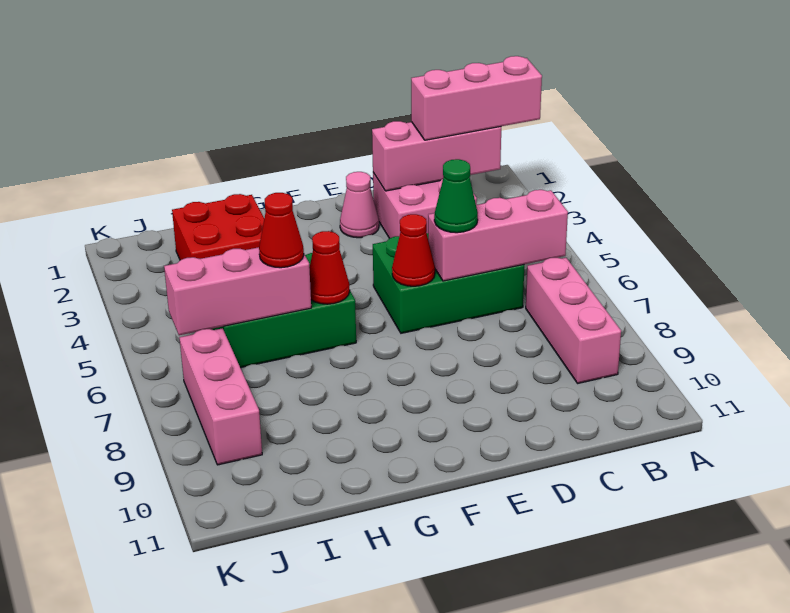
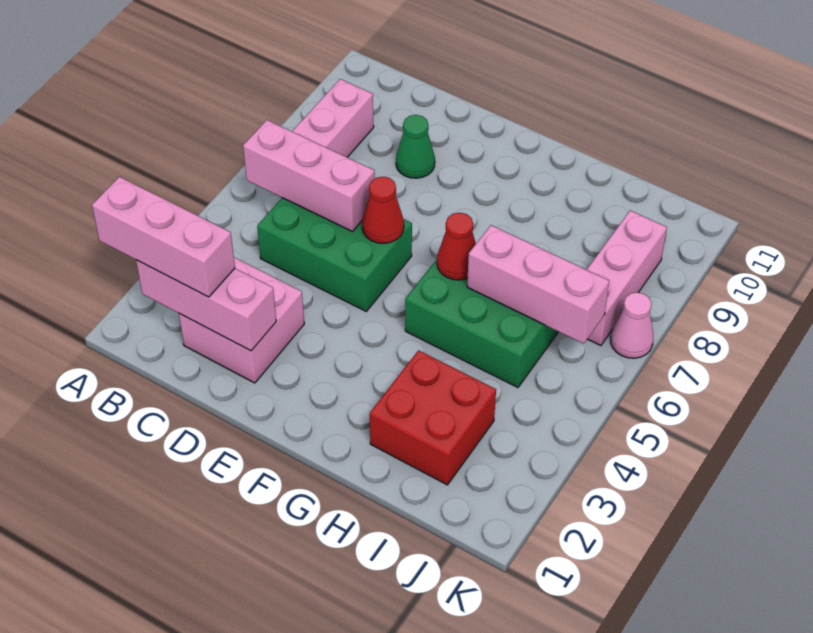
green 1x1 cone [434,159,478,233] -> green 1x1 cone moved to [396,115,435,178]
pink 1x1 cone [340,172,379,238] -> pink 1x1 cone moved to [611,292,653,358]
red 1x1 cone [259,193,304,268] -> none

